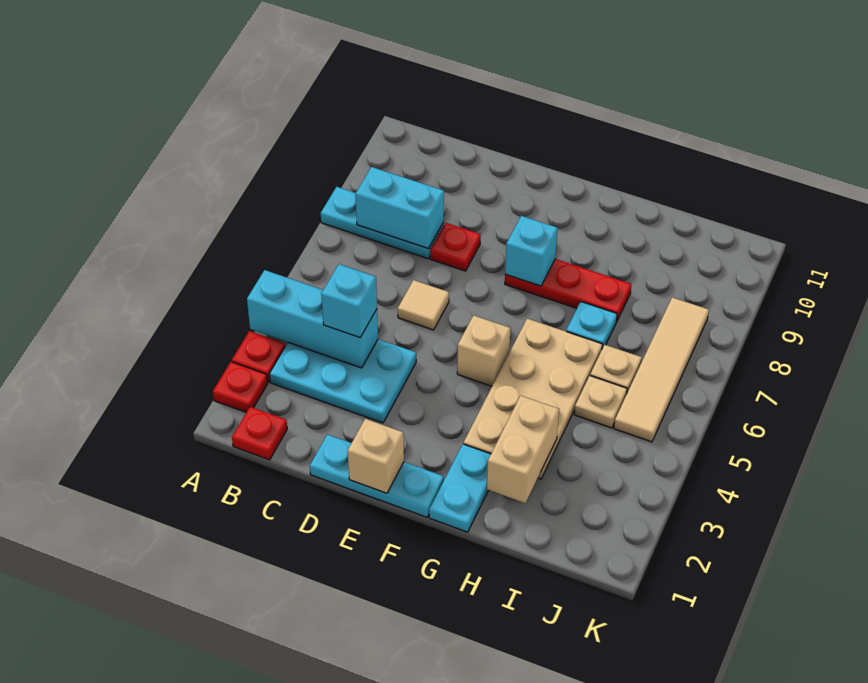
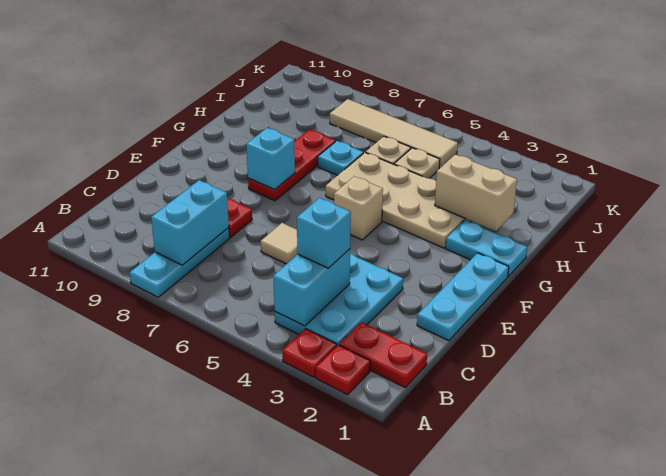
cyan 1x3 brick [247,270,378,368] -> cyan 1x2 brick [273,249,350,326]
red 1x1 plate [232,407,287,460] -> red 1x2 plate [339,322,427,387]
tan 1x1 brick [348,419,404,493] -> none

